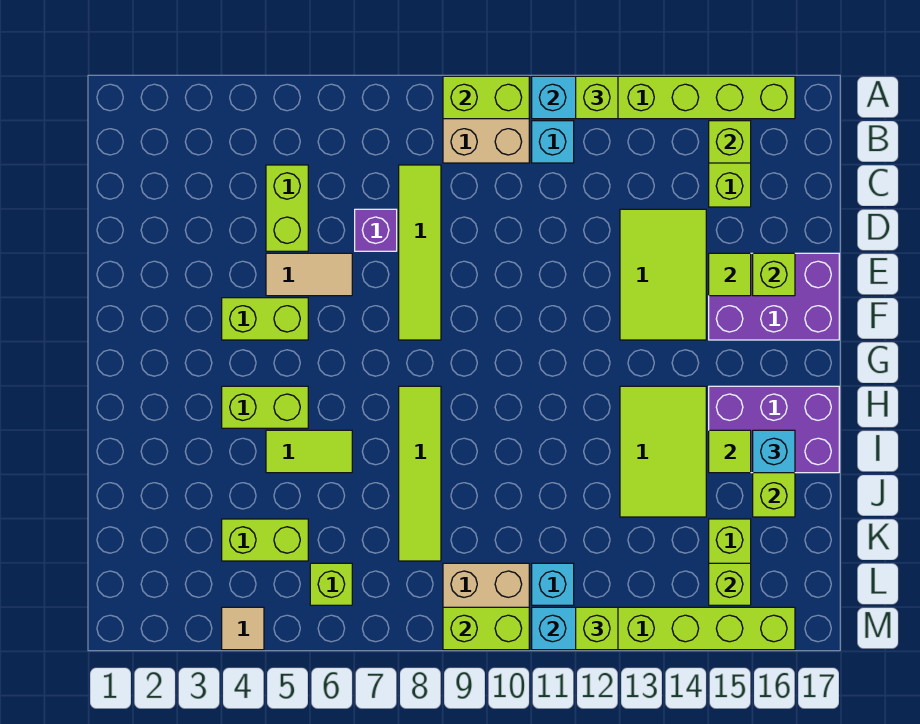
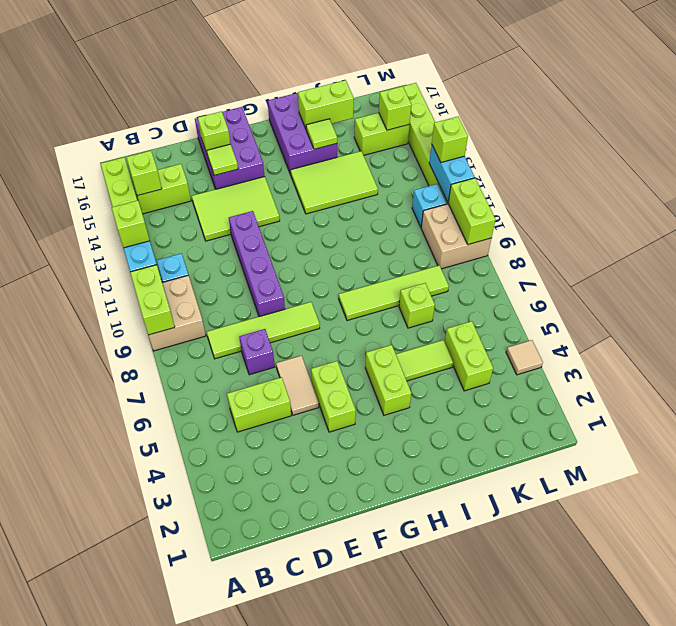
none -> purple 1x4 brick [229,211,285,317]
lime 1x2 tile [266,430,352,473] -> lime 1x2 tile turned to [396,340,453,381]
cyan 1x1 brick [753,430,795,473] -> none
lime 1x1 brick [310,563,352,605] -> lime 1x1 brick moved to [399,283,435,328]

